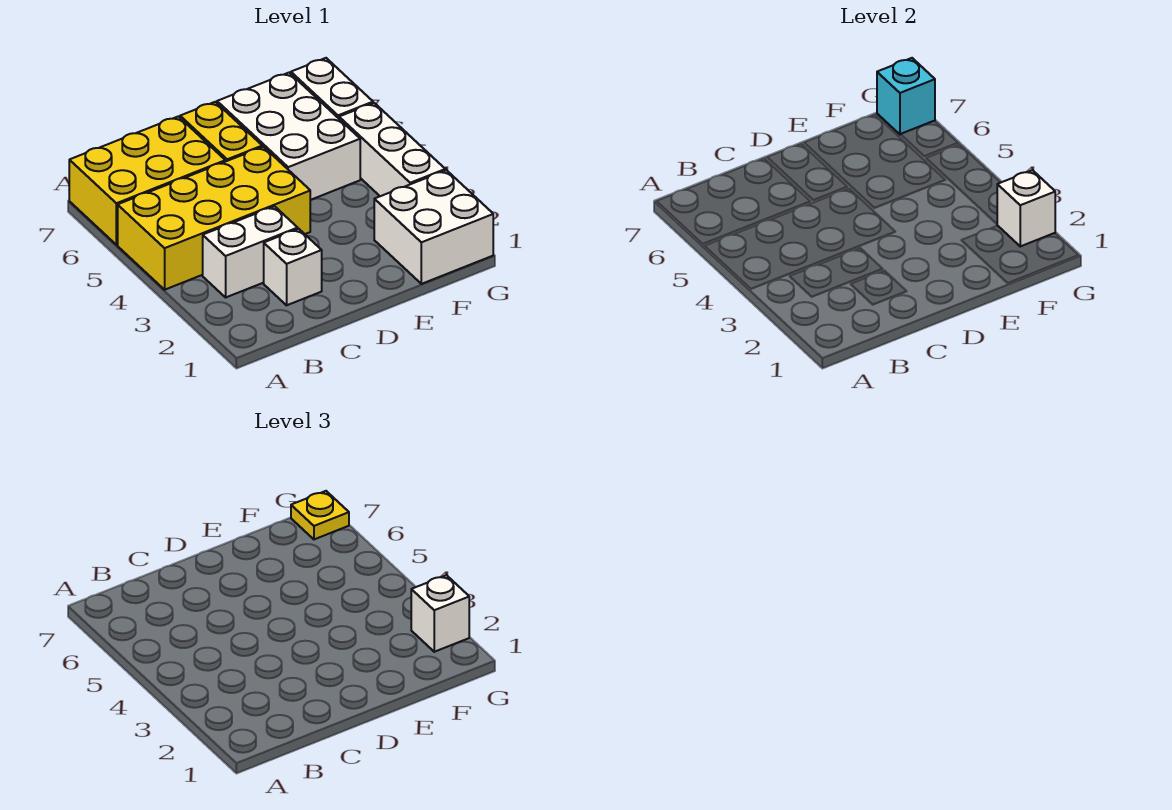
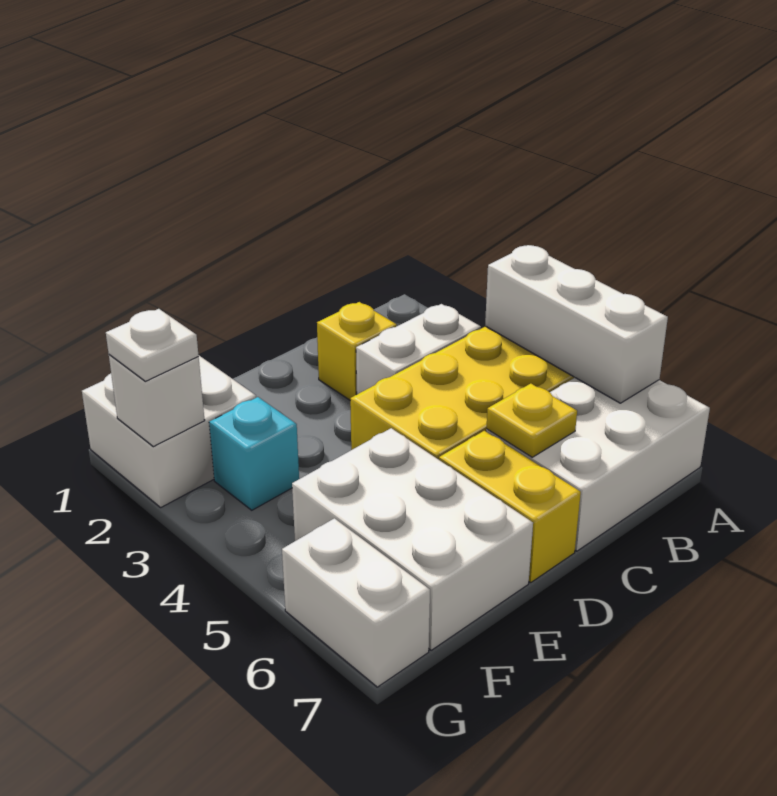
yellow 2x3 brick [69,116,225,245] -> white 2x3 brick [486,378,710,551]
white 1x1 brick [264,229,322,305] -> yellow 1x1 brick [317,302,397,400]
white 1x1 brick [411,575,469,652] -> white 1x1 plate [106,309,199,381]
white 1x3 brick [339,103,445,196] -> white 1x3 brick moved to [485,245,668,403]
cyan 1x1 brick [877,58,935,134] -> cyan 1x1 brick moved to [209,397,299,510]
yellow 1x1 plate [291,491,349,539] -> yellow 1x1 plate moved to [486,384,577,457]

